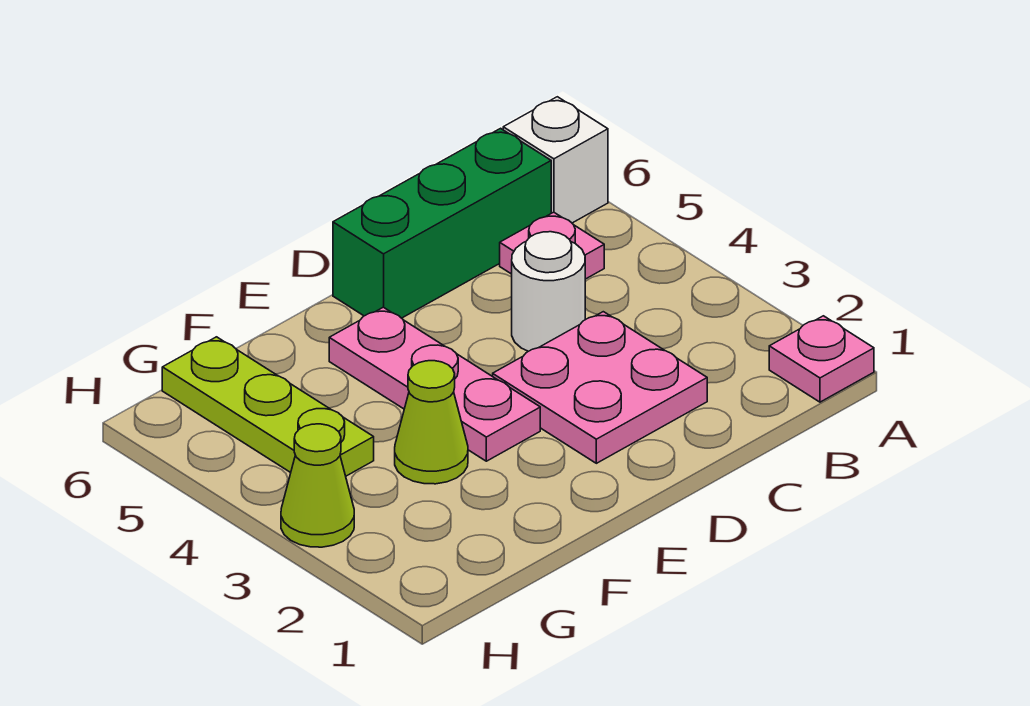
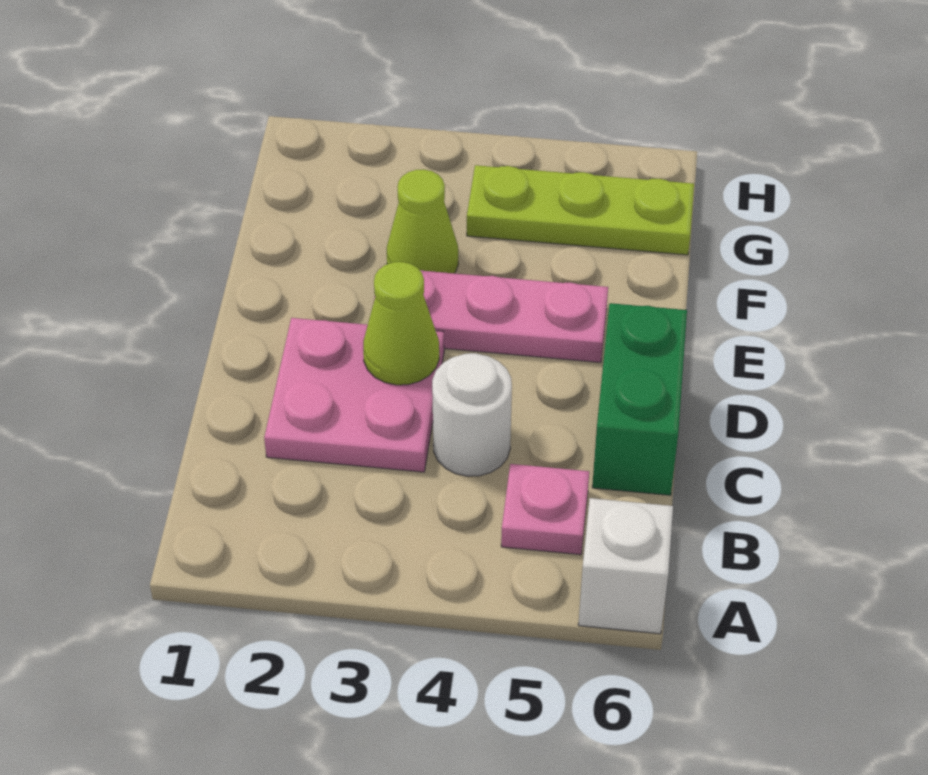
pink 1x1 plate [769,316,874,402] -> none
green 1x3 brick [333,128,551,318] -> green 1x2 brick [592,303,687,495]
lime 1x1 cone [281,424,354,547] -> lime 1x1 cone moved to [363,262,439,385]

